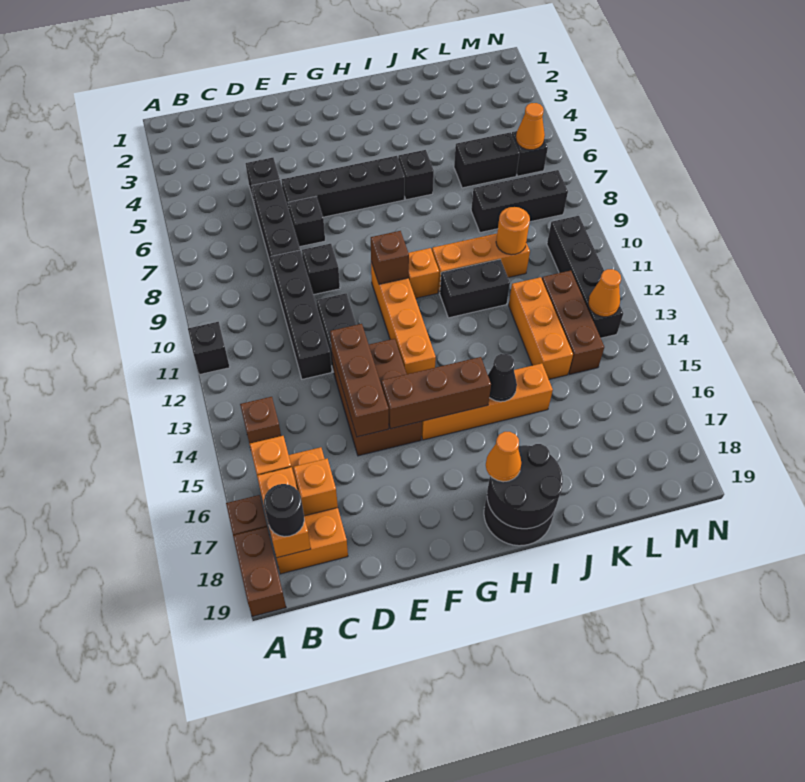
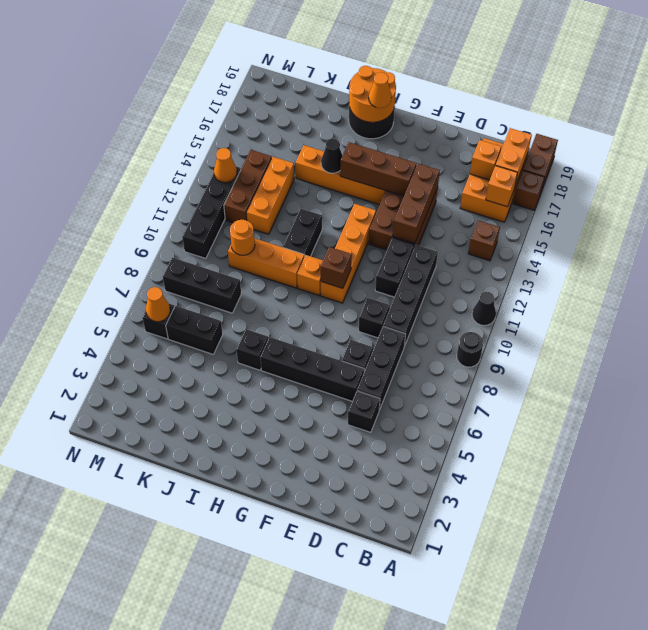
black 1x1 brick [188,322,230,375] -> black 1x1 cone [472,292,496,326]
black 1x1 round brick [264,484,304,537] -> black 1x1 round brick moved to [457,332,483,367]
black 2x2 round brick [487,444,563,529] -> orange 2x2 round brick [349,66,396,122]
black 1x2 brick [440,259,510,318] -> black 1x2 brick turned to [283,208,322,256]

